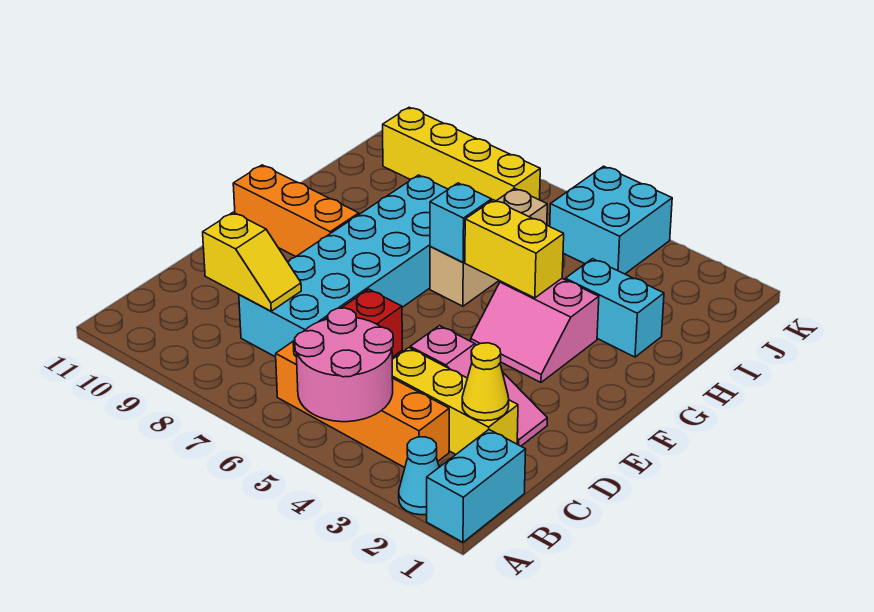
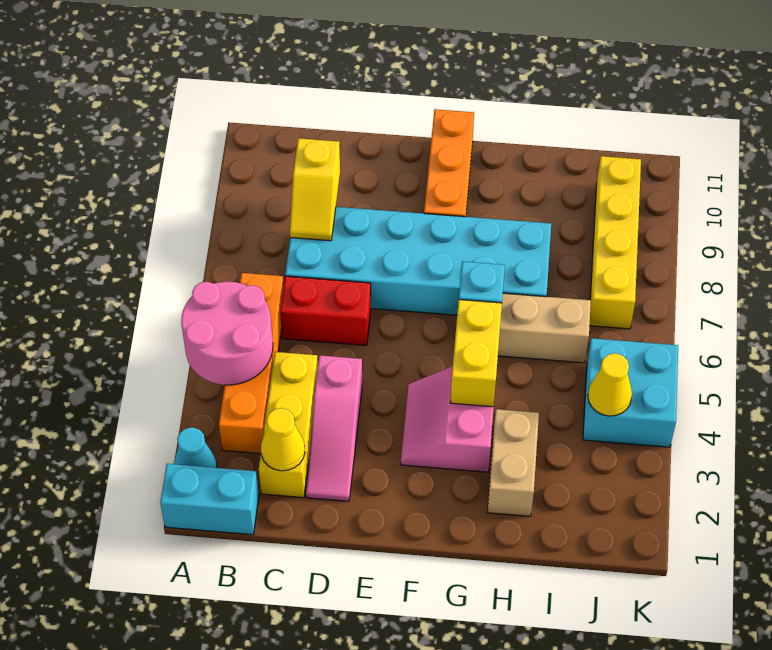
cyan 1x2 brick [565,259,664,357] -> tan 1x2 brick [488,409,539,516]
none -> yellow 1x1 cone [588,353,632,416]

